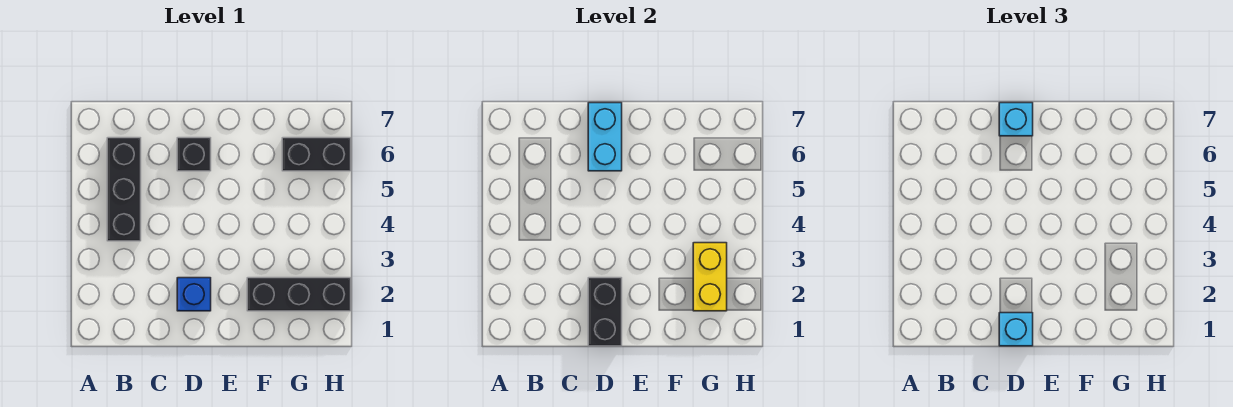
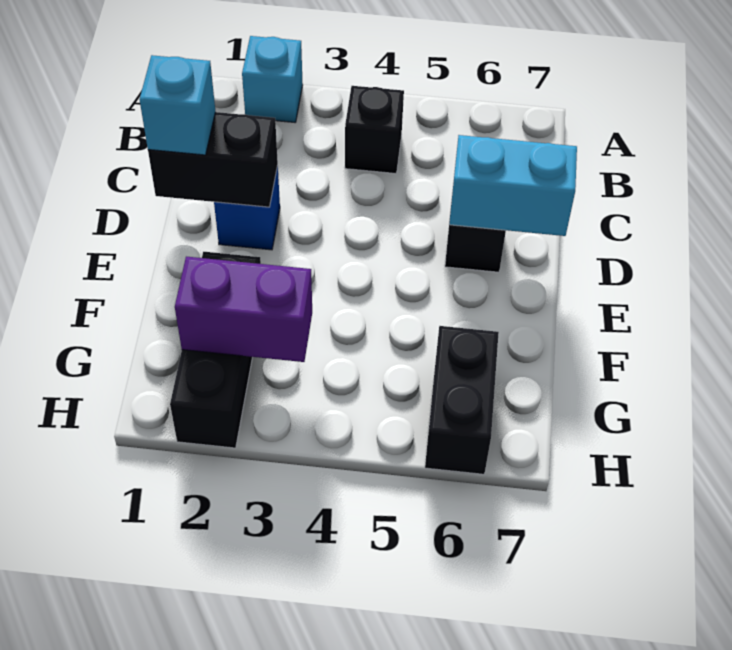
black 1x3 brick [107,138,141,241] -> black 1x1 brick [345,86,404,174]
cyan 1x1 brick [999,103,1033,136] -> cyan 1x1 brick moved to [242,36,303,122]
yellow 1x2 brick [693,243,727,311] -> purple 1x2 brick [175,257,312,362]

